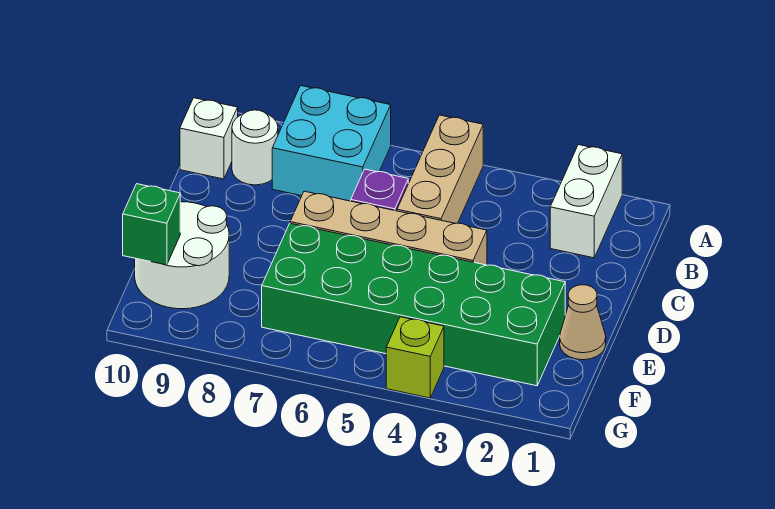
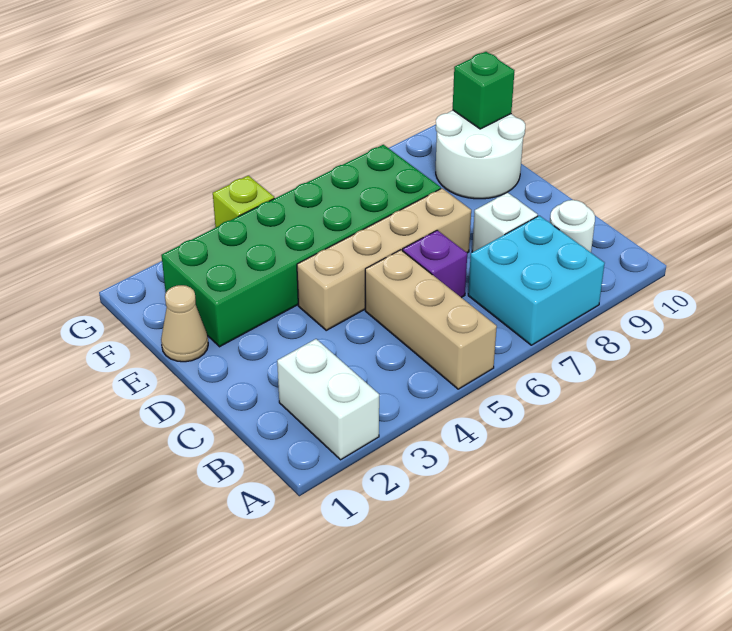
white 1x1 brick [180,98,238,179] -> white 1x1 brick moved to [472,192,538,252]

